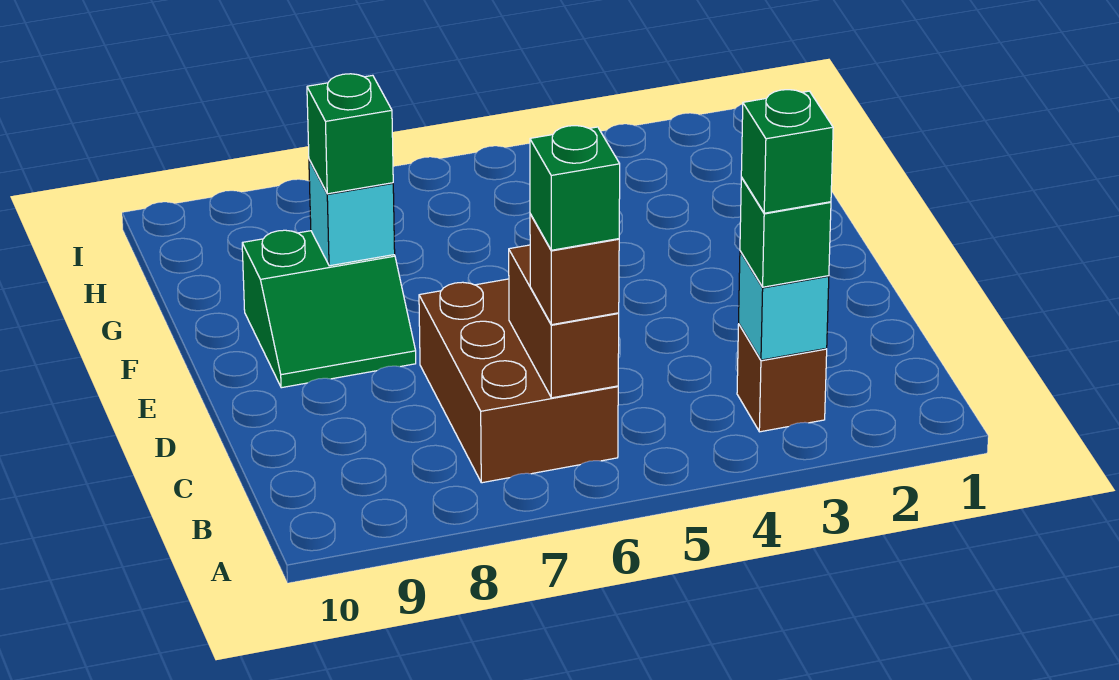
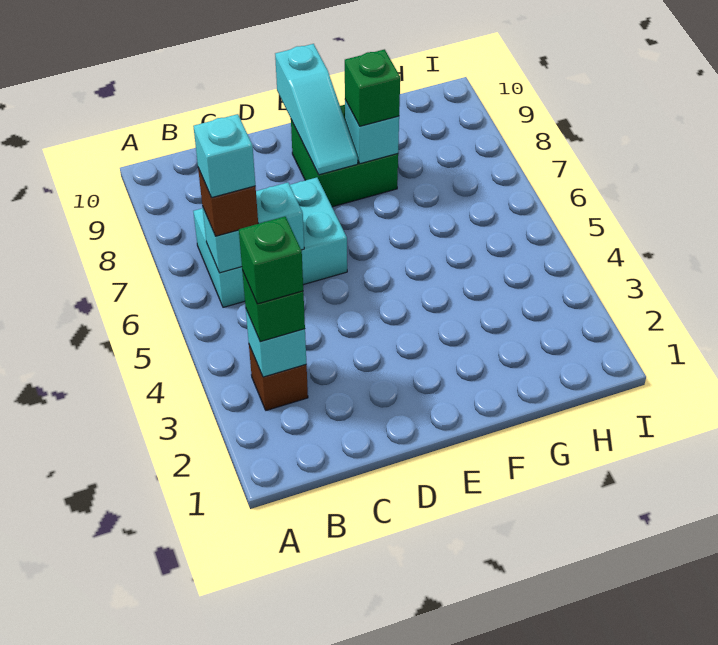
brown 2x3 brick [419,279,618,483] -> cyan 2x3 brick [193,177,347,307]
brown 1x2 brick [509,245,619,398] -> cyan 1x2 brick [202,183,304,273]
green 1x1 brick [530,126,620,250] -> cyan 1x1 brick [193,114,255,198]
green 2x2 slope [242,230,416,388] -> green 2x2 brick [291,105,398,207]
none -> cyan 1x3 slope [275,44,358,175]

